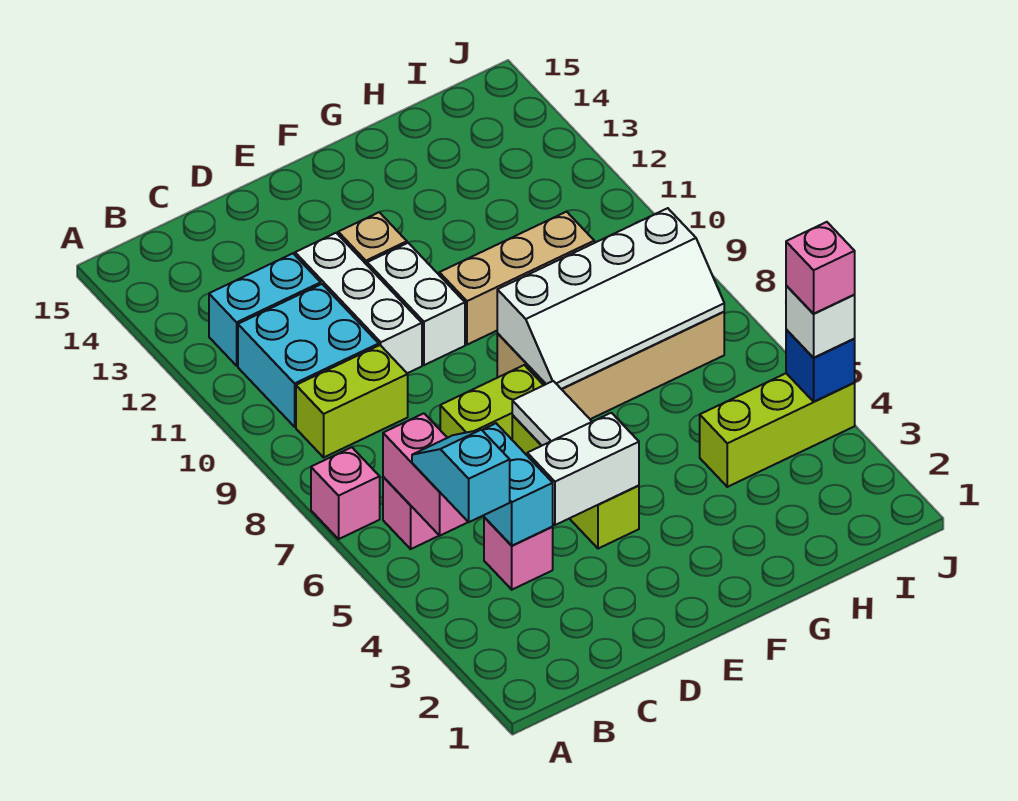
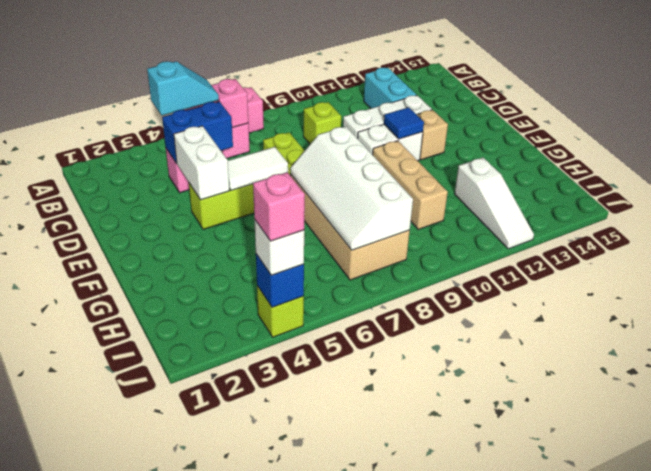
lime 1x2 brick [296,345,408,457] -> lime 1x1 brick [303,102,341,144]
cyan 2x2 brick [238,284,379,427] -> none
cyan 1x2 brick [482,423,553,546] -> blue 1x2 brick [162,102,233,163]
none -> blue 1x1 tile [384,107,424,139]
lime 1x3 brick [700,373,855,487] -> lime 1x1 brick [257,286,304,337]
none -> white 1x3 slope [454,158,534,249]

